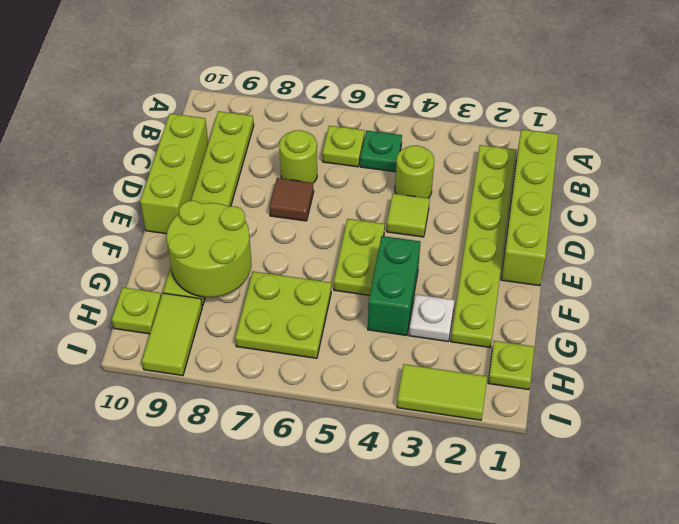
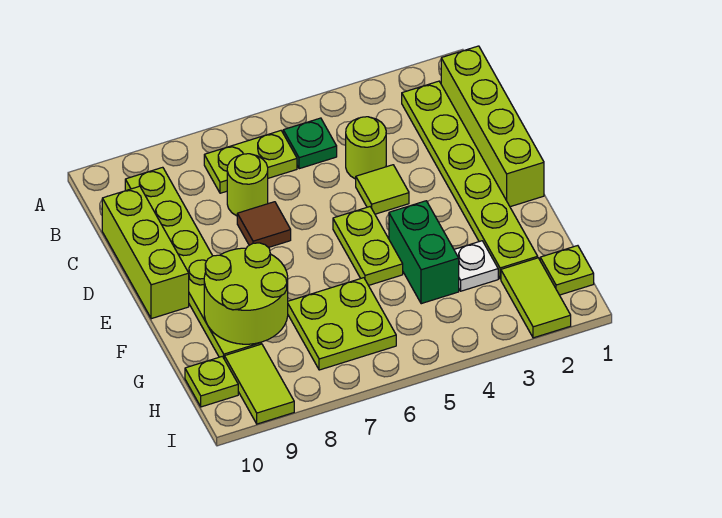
lime 1x1 plate [322,126,364,167] -> lime 1x2 plate [204,131,297,193]
lime 1x2 tile [397,364,487,420] -> lime 1x2 tile turned to [501,258,571,338]

